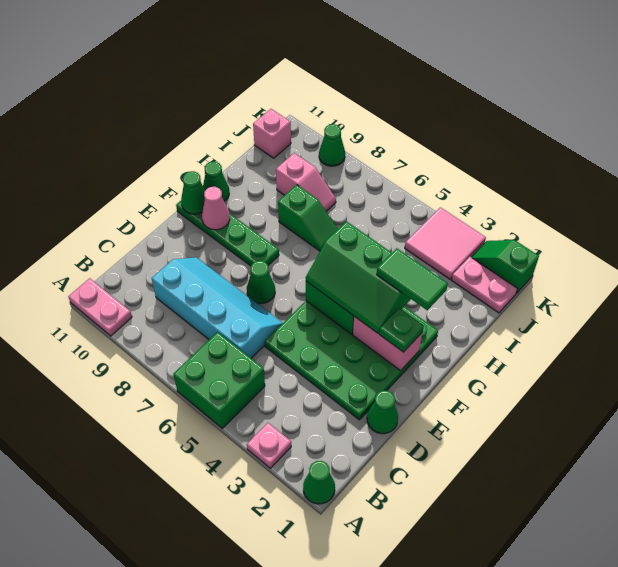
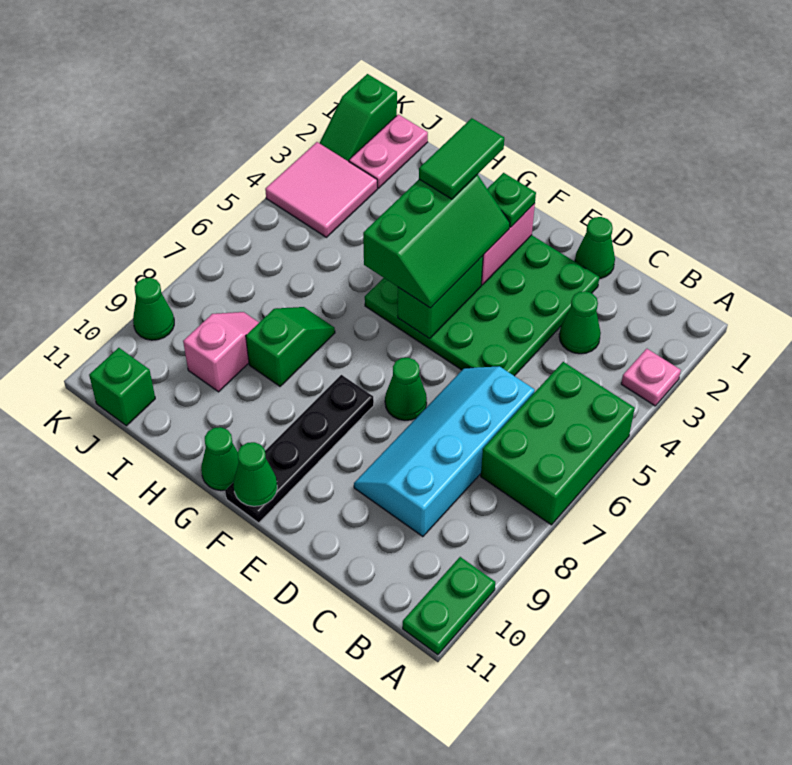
green 1x1 cone [303,461,335,504] -> green 1x1 cone moved to [559,291,601,354]
green 2x2 brick [173,332,265,428] -> green 2x3 brick [481,362,635,525]
pink 1x2 plate [68,278,132,336] -> green 1x2 plate [403,557,495,655]
green 1x4 plate [176,201,279,266] -> black 1x4 plate [225,375,374,523]
pink 1x1 cone [202,187,230,230] -> none
pink 1x1 brick [253,109,291,158] -> green 1x1 brick [89,348,155,426]

